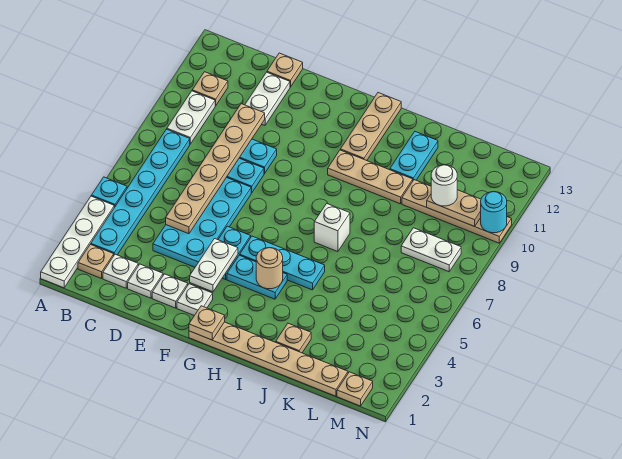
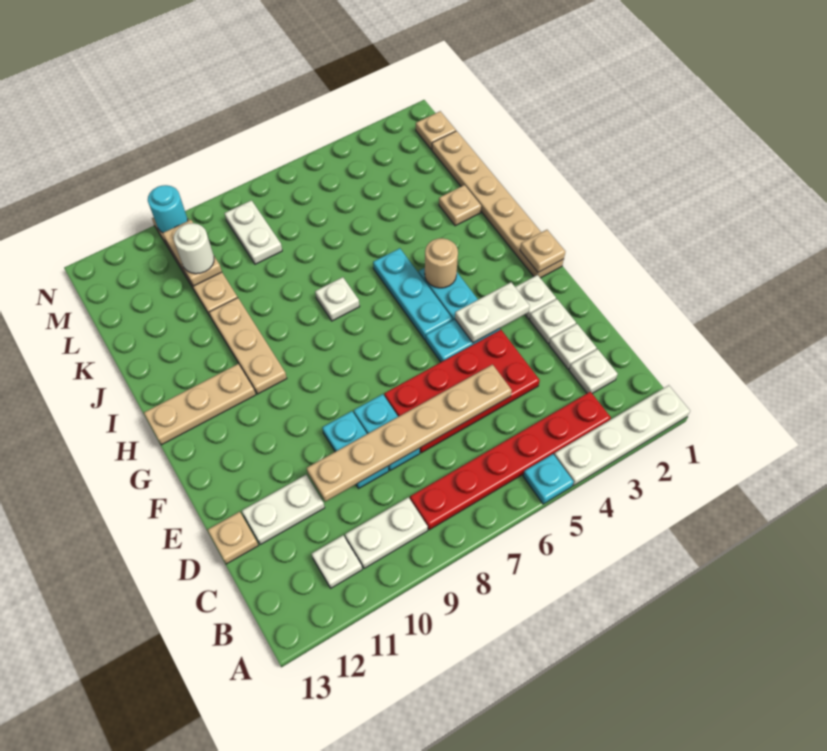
tan 1x1 plate [78,244,114,279] -> none
cyan 1x6 plate [91,129,190,255] -> red 1x6 plate [410,392,611,530]
tan 1x1 plate [192,72,228,106] -> white 1x1 plate [312,535,362,588]
cyan 2x4 plate [153,177,251,267] -> red 2x4 plate [384,330,540,453]
white 1x1 brick [314,204,350,252] -> white 1x1 plate [315,277,360,321]
cyan 1x2 plate [390,132,438,180] -> none

